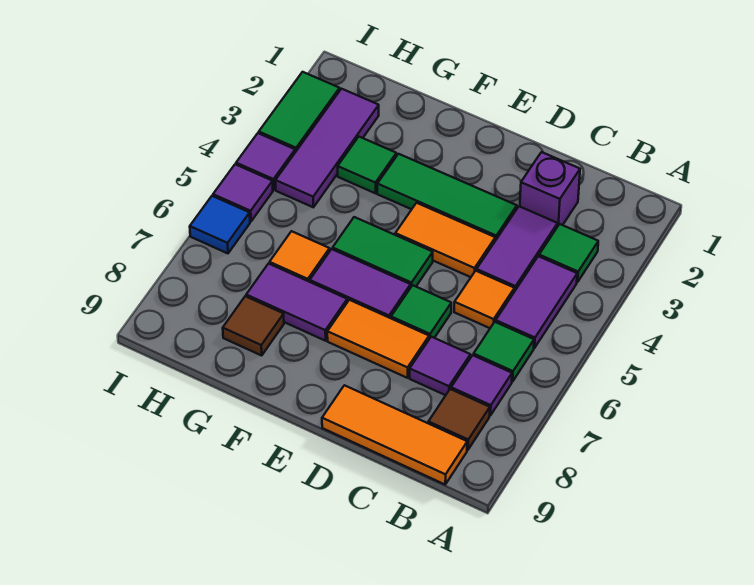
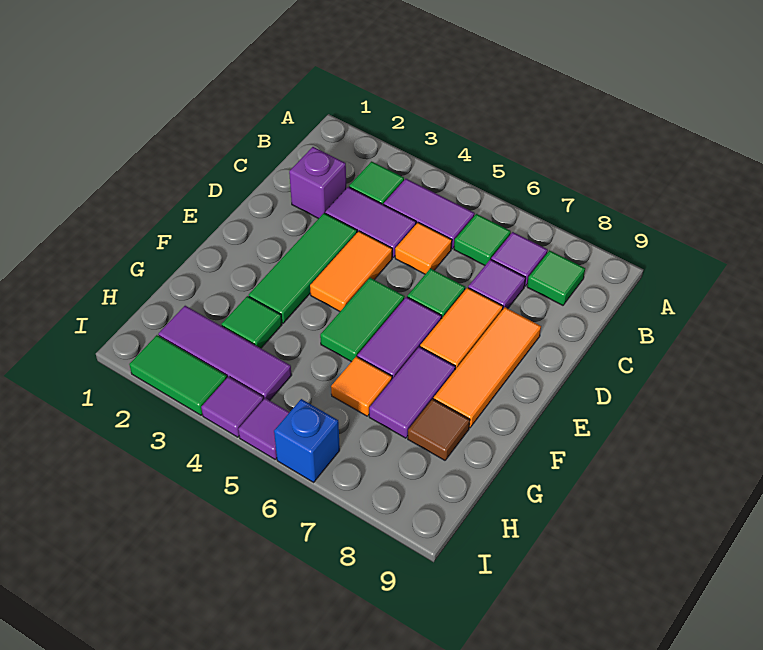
brown 1x1 tile [428,389,490,450] -> green 1x1 tile [527,250,585,305]
orange 1x3 tile [322,385,467,484] -> orange 1x3 tile moved to [434,307,541,428]
blue 1x1 tile [190,196,250,253] -> blue 1x1 brick [274,399,340,482]

